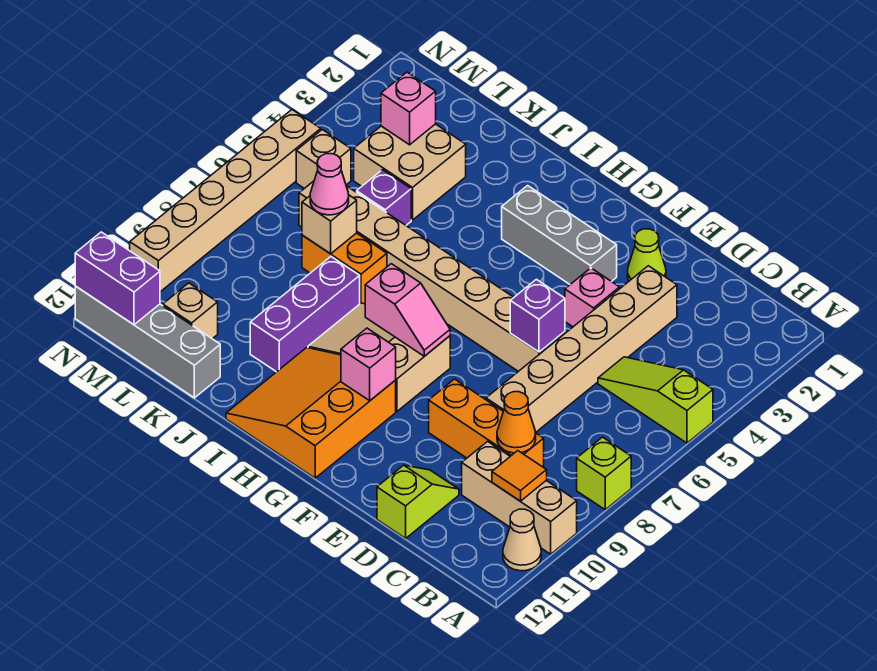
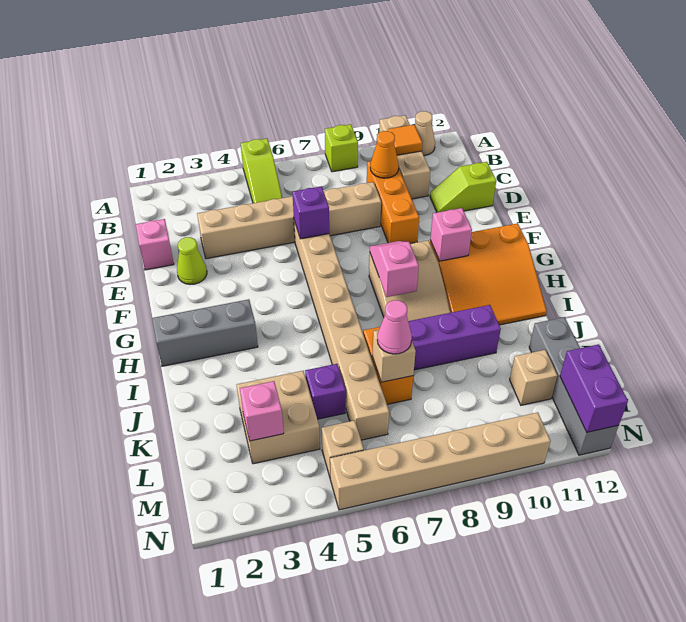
pink 1x1 brick [565,268,620,327] -> pink 1x1 brick moved to [136,219,174,270]
grey 1x3 brick [502,186,617,284] -> grey 1x3 brick turned to [152,299,258,366]

